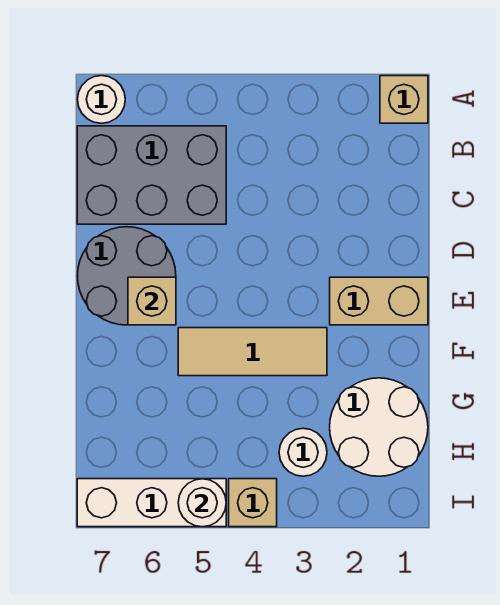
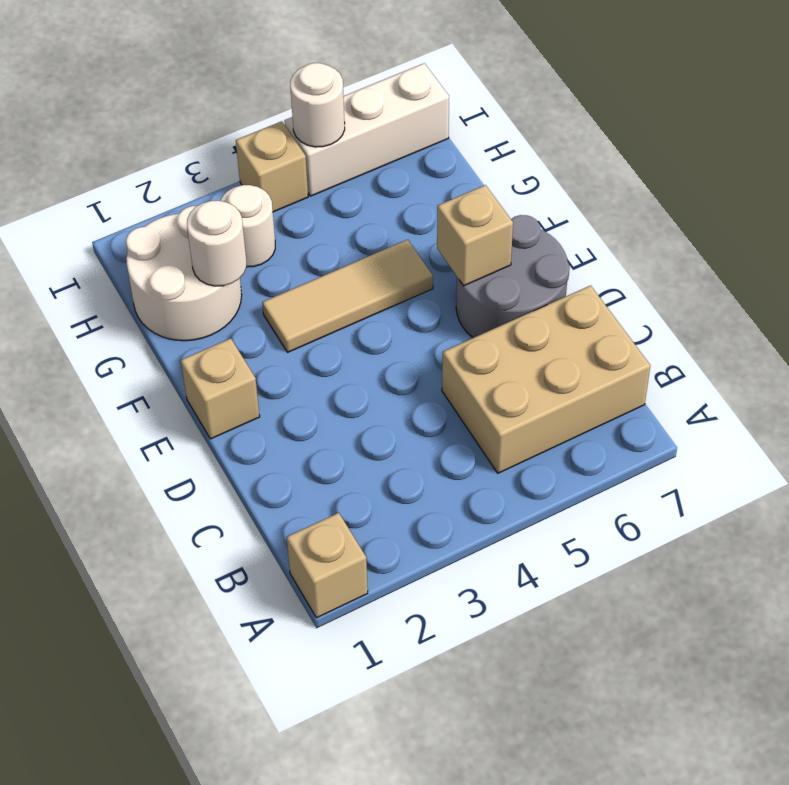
white 1x1 round brick [78,76,125,123] -> white 1x1 round brick moved to [187,201,246,286]
grey 2x3 brick [77,126,226,224] -> tan 2x3 brick [442,286,650,473]
tan 1x2 brick [330,277,428,325] -> tan 1x1 brick [181,338,260,439]

